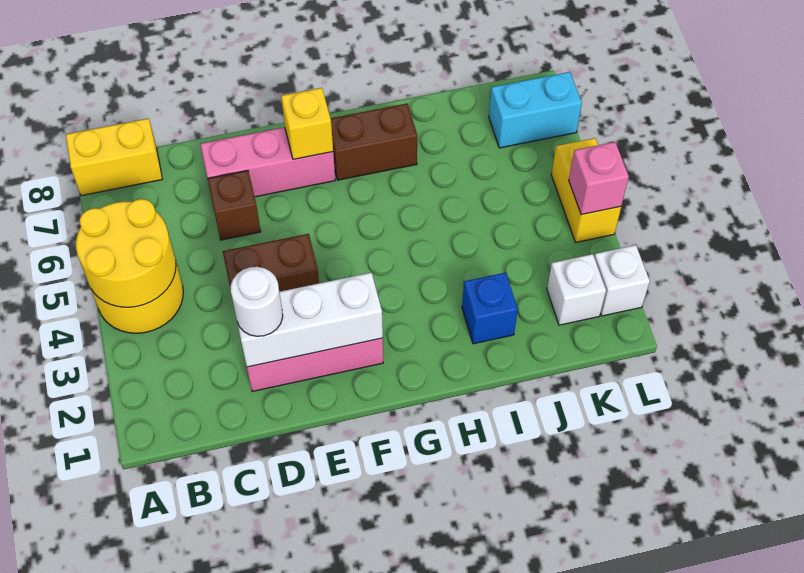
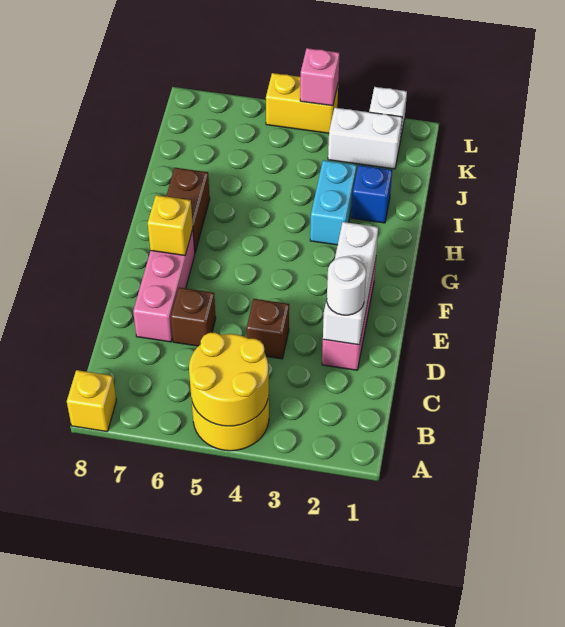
yellow 1x2 brick [66,118,162,196] -> yellow 1x1 brick [67,370,116,432]
brown 1x2 brick [223,234,319,292] -> brown 1x1 brick [246,299,289,359]
white 1x1 brick [547,254,606,325] -> white 1x2 brick [328,108,402,169]
cyan 1x2 brick [489,72,582,148] -> cyan 1x2 brick moved to [310,160,357,245]

